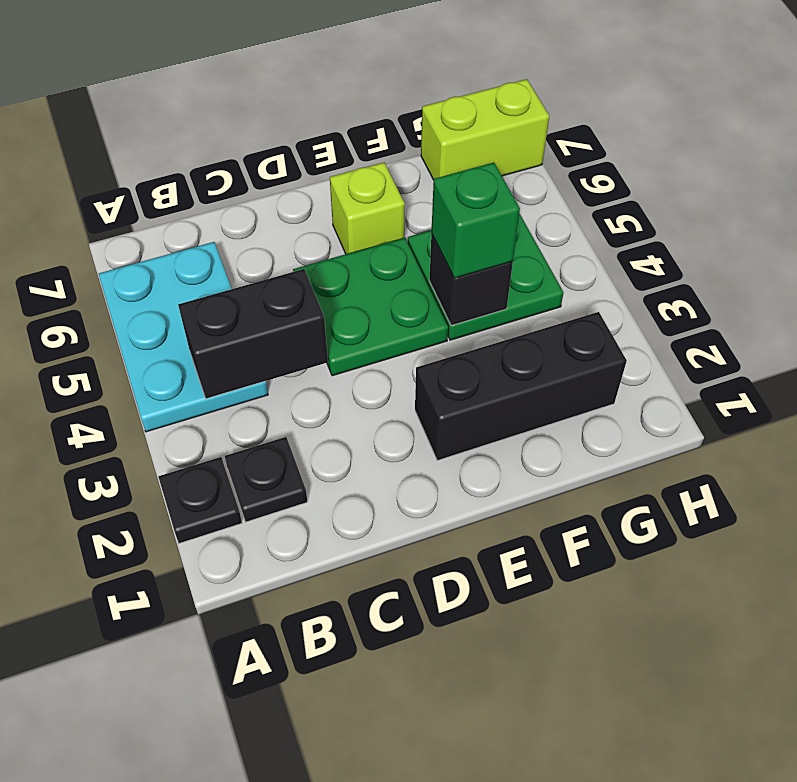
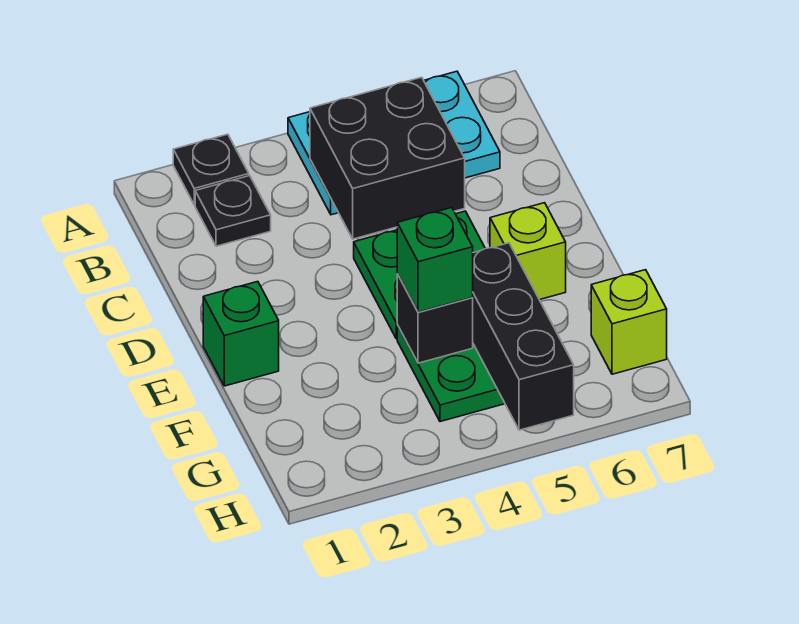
black 1x2 brick [178,269,328,399] -> black 2x2 brick [310,77,465,239]
none -> green 1x1 brick [203,281,279,386]
black 1x3 brick [415,312,627,460] -> black 1x3 brick moved to [473,243,574,430]
lime 1x2 brick [421,79,549,180] -> lime 1x1 brick [591,270,667,374]

